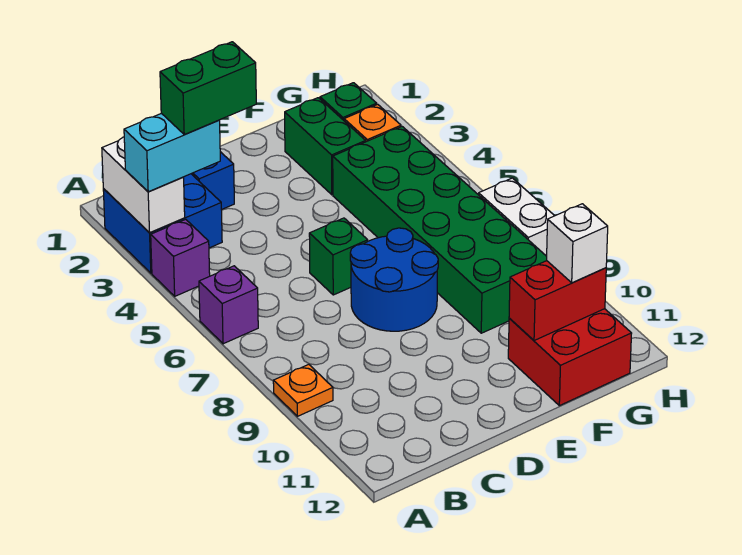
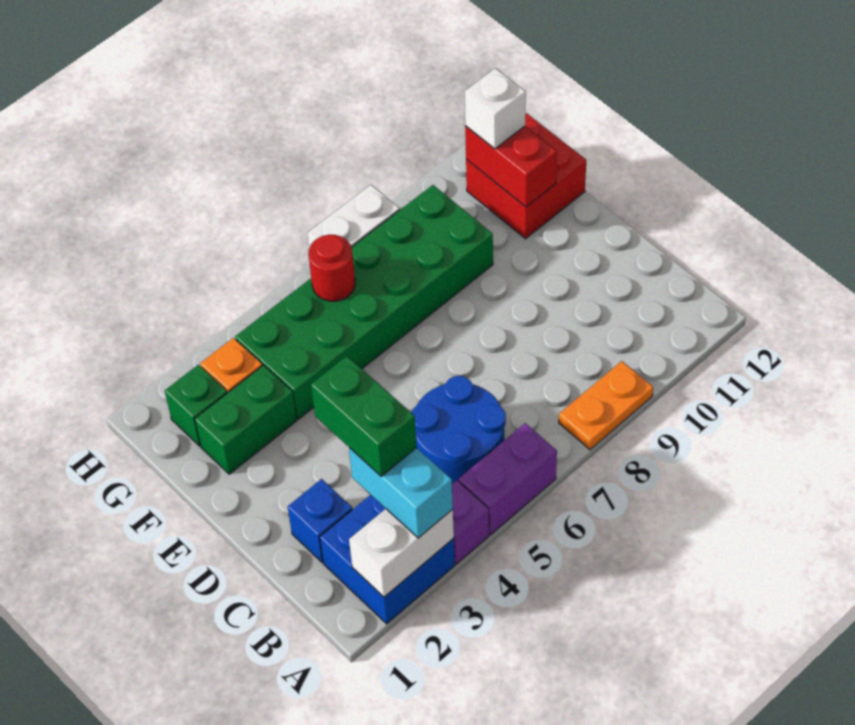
purple 1x1 brick [199,266,258,344] -> purple 1x2 brick [459,423,557,535]
orange 1x1 plate [273,364,333,416] -> orange 1x2 plate [559,361,653,449]
green 1x1 brick [309,218,368,295] -> none
blue 2x2 round brick [350,228,438,331] -> blue 2x2 round brick moved to [411,376,506,484]
none -> red 1x1 round brick [308,235,355,301]

